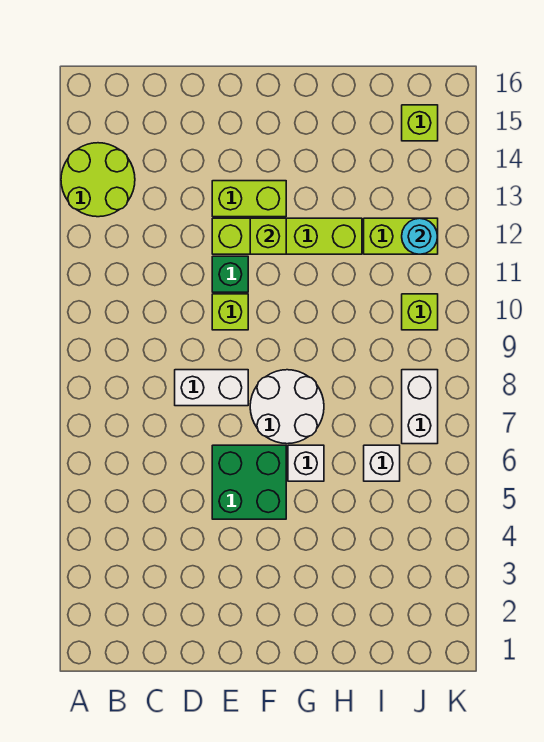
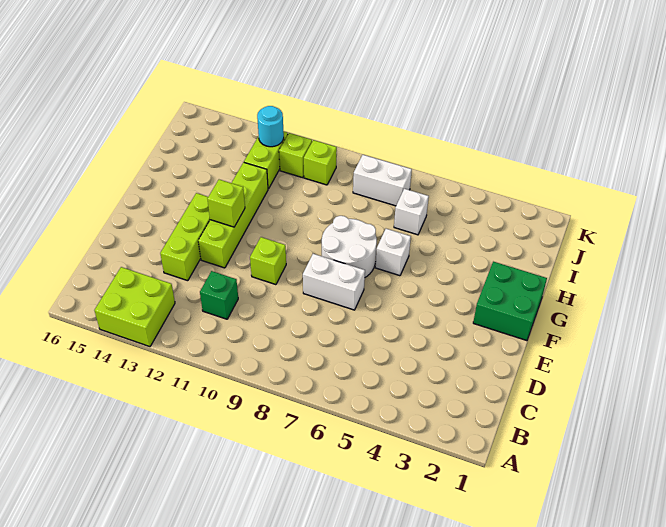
lime 2x2 round brick [61,143,135,217] -> lime 2x2 brick [95,267,175,347]
white 1x2 brick [175,370,248,406] -> white 1x2 brick turned to [303,254,365,310]
green 2x2 brick [212,445,286,519] -> green 2x2 brick moved to [473,262,547,341]
green 1x1 brick [212,256,248,292] -> green 1x1 brick moved to [200,271,238,319]
lime 1x2 brick [212,181,286,217] -> lime 1x3 brick [160,193,210,281]
lime 1x1 brick [402,105,438,141] -> lime 1x1 brick moved to [279,133,312,178]

